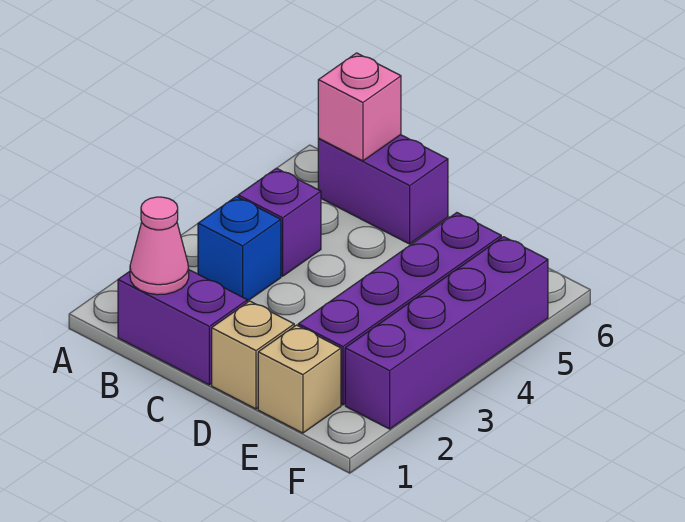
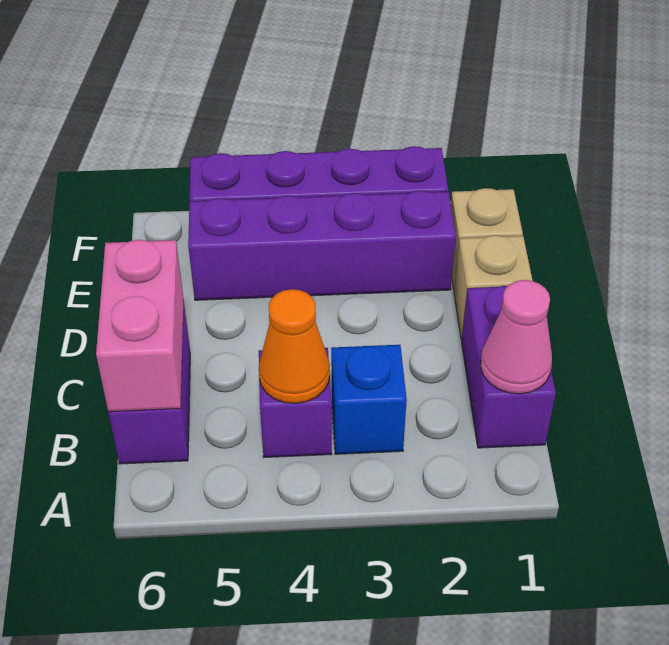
none -> orange 1x1 cone [259,289,330,404]
pink 1x1 brick [318,53,401,161] -> pink 1x2 brick [96,240,184,412]

